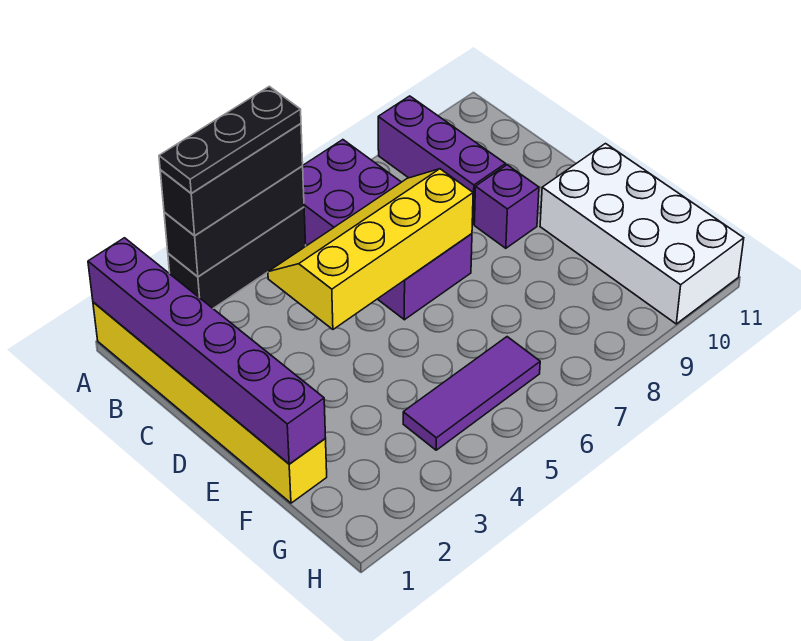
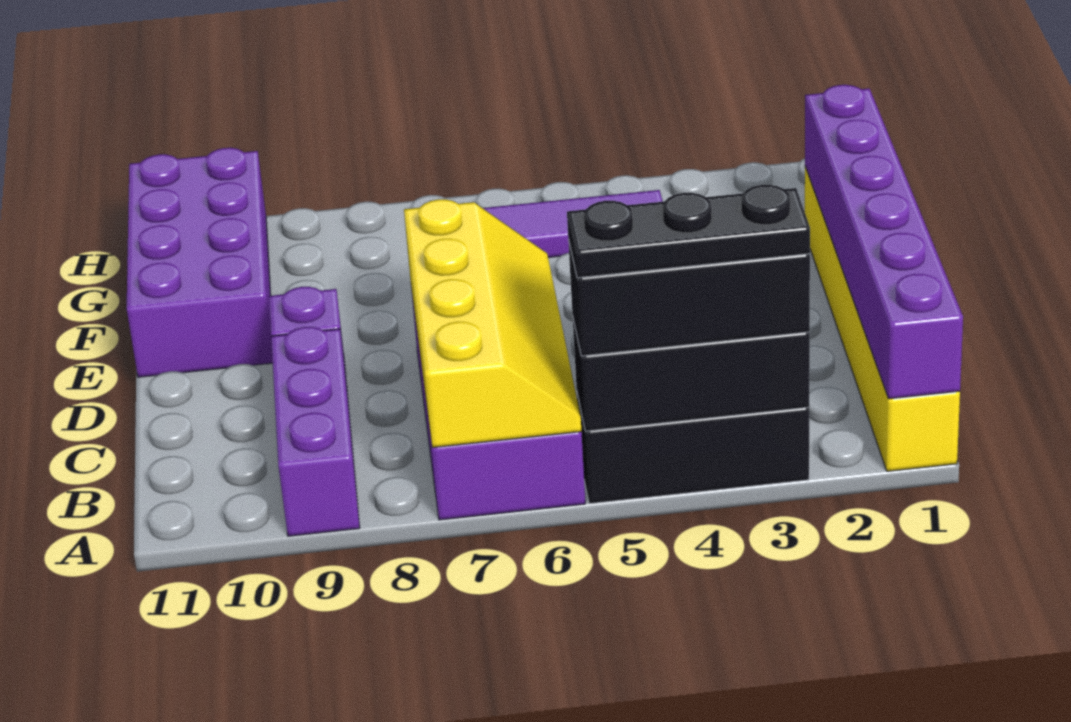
yellow 2x4 slope [268,169,473,329] -> yellow 2x4 slope turned to [404,199,581,448]
white 2x4 brick [540,144,744,324] -> purple 2x4 brick [127,148,273,377]

